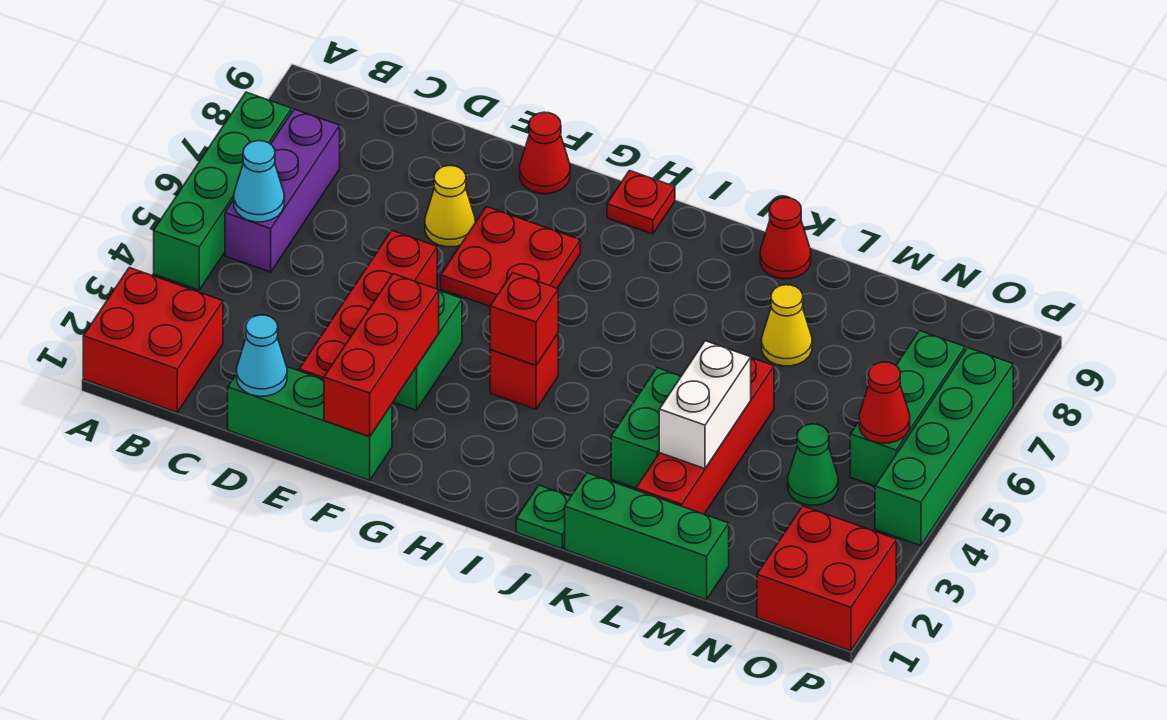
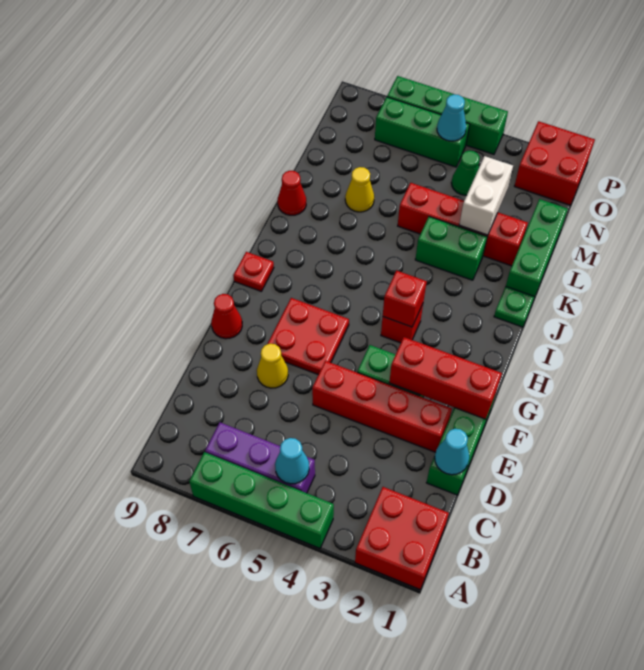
white 1x2 brick [659,341,751,469] -> white 1x2 brick turned to [459,156,513,235]
red 1x1 cone [859,362,910,443] -> cyan 1x1 cone [437,94,466,141]

